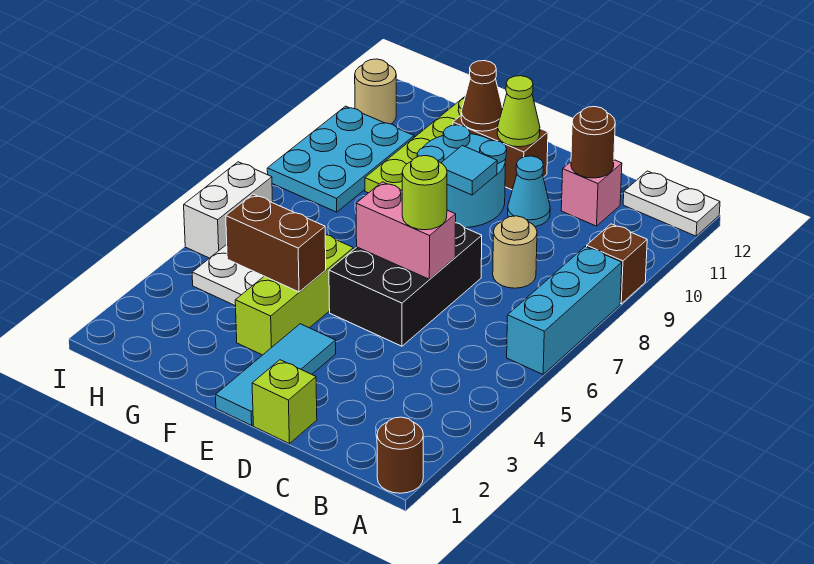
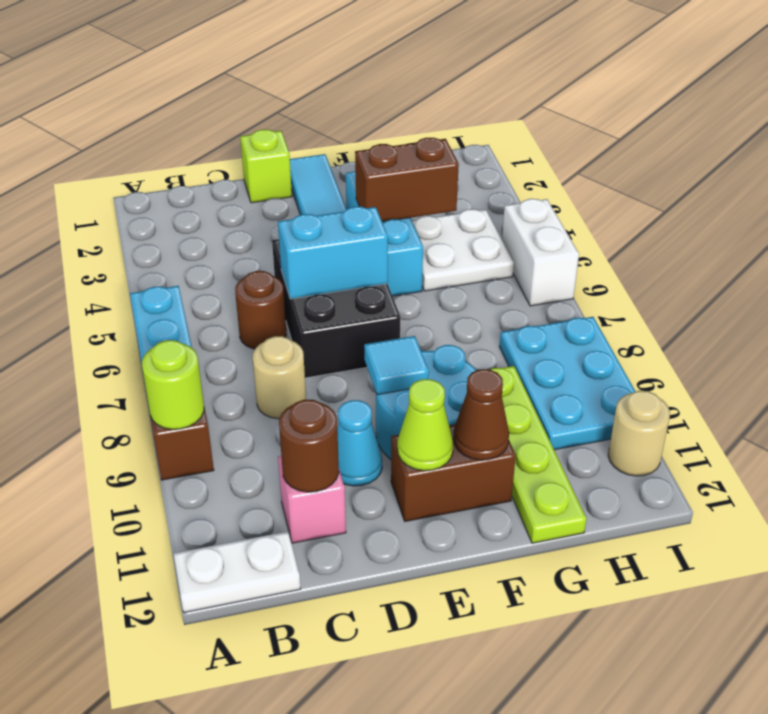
brown 1x1 round brick [377,417,423,493] -> brown 1x1 round brick moved to [235,271,286,349]
pink 1x2 brick [356,182,456,279] -> cyan 1x2 brick [278,207,388,299]
lime 1x1 round brick [402,156,447,230] -> lime 1x1 round brick moved to [142,340,204,429]
lime 1x3 brick [235,235,354,355] -> cyan 1x3 brick [346,172,423,296]

